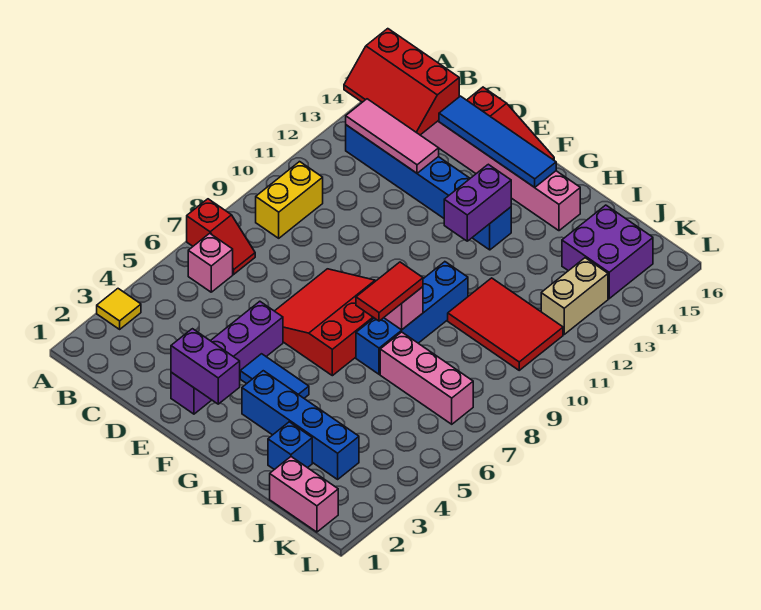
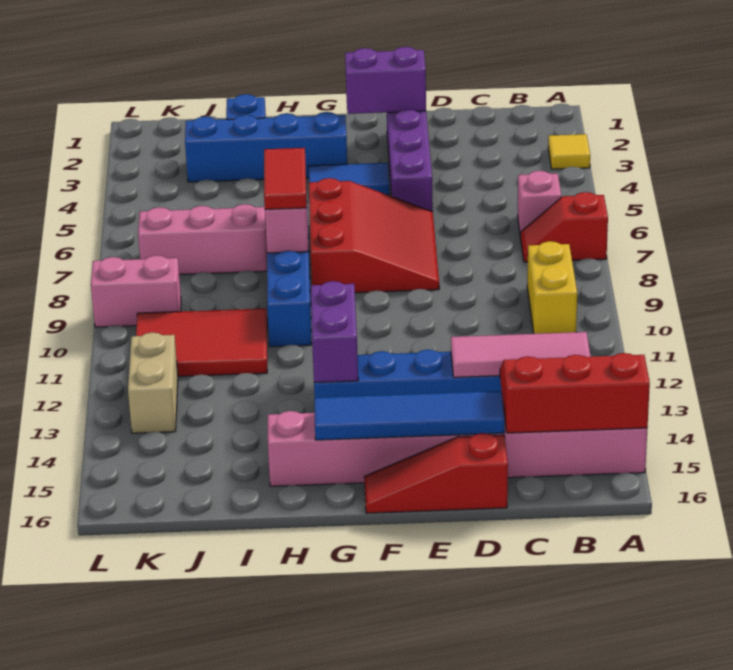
pink 1x2 brick [270,457,338,532] -> pink 1x2 brick moved to [91,255,181,327]
purple 2x2 brick [562,205,653,299] -> none

